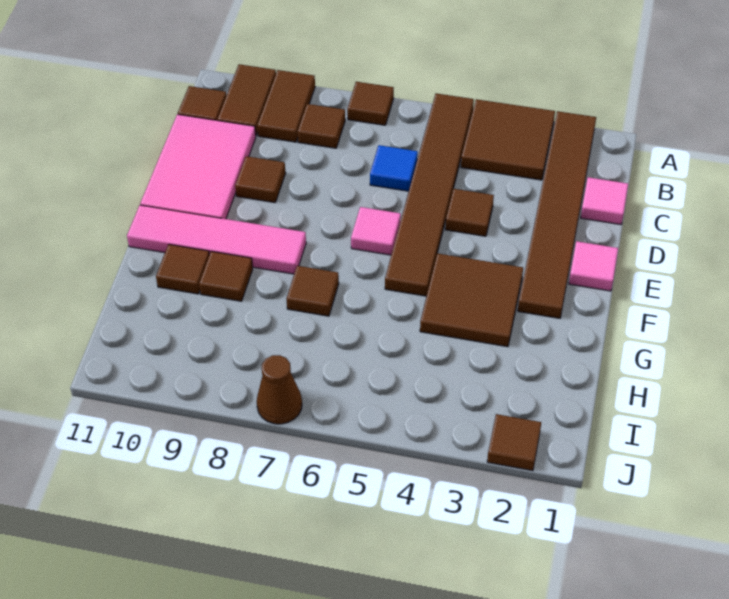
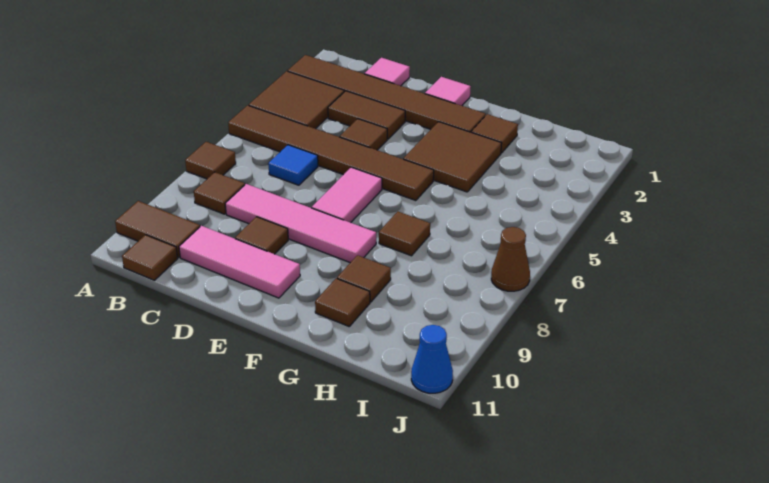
brown 1x2 tile [257,70,315,142] -> brown 1x2 tile moved to [328,91,405,139]
pink 2x3 tile [140,114,256,219] -> pink 1x3 tile [179,226,300,298]
pink 1x1 tile [351,207,401,255] -> pink 1x2 tile [312,167,382,223]
pink 1x4 tile [127,205,306,274] -> pink 1x4 tile turned to [225,184,376,263]
brown 1x1 tile [487,414,541,471] -> brown 1x1 tile moved to [471,114,518,153]
none -> blue 1x1 cone [411,325,453,393]

